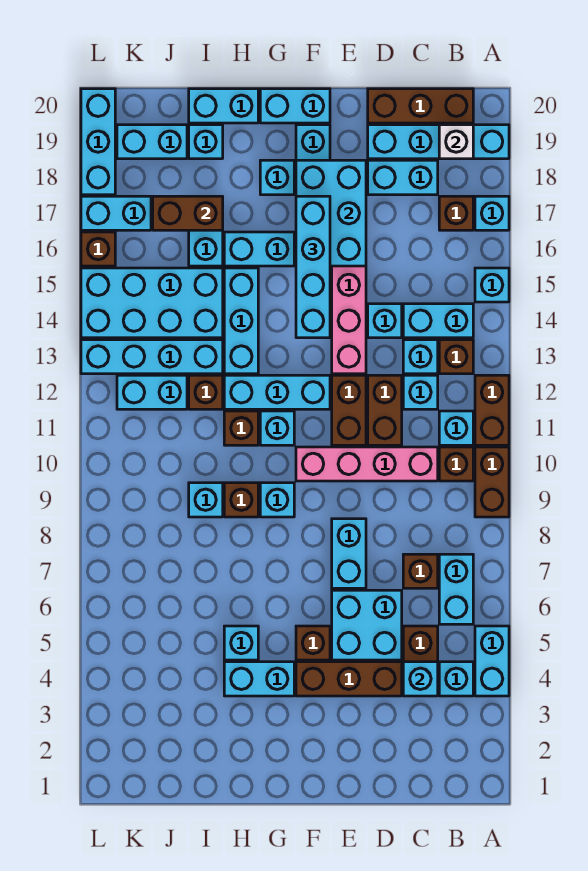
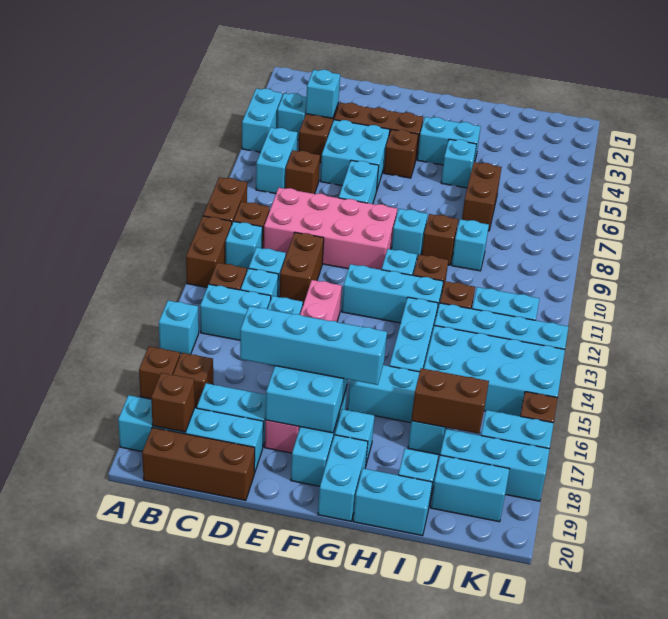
cyan 1x1 brick [475,196,509,230] -> brown 1x1 brick [139,347,180,399]
white 1x1 brick [439,125,473,159] -> brown 1x1 brick [151,373,195,432]
pink 1x4 brick [296,447,438,481] -> pink 2x4 brick [264,188,397,270]
brown 1x2 brick [332,375,366,445] -> brown 1x2 brick moved to [462,162,502,231]
cyan 1x4 brick [296,196,330,338] -> cyan 1x4 brick turned to [240,306,387,385]
cyan 1x2 brick [260,89,330,123] -> cyan 1x2 brick turned to [318,435,368,521]
cyan 1x3 brick [81,89,115,195] -> cyan 1x3 brick turned to [440,429,550,501]

